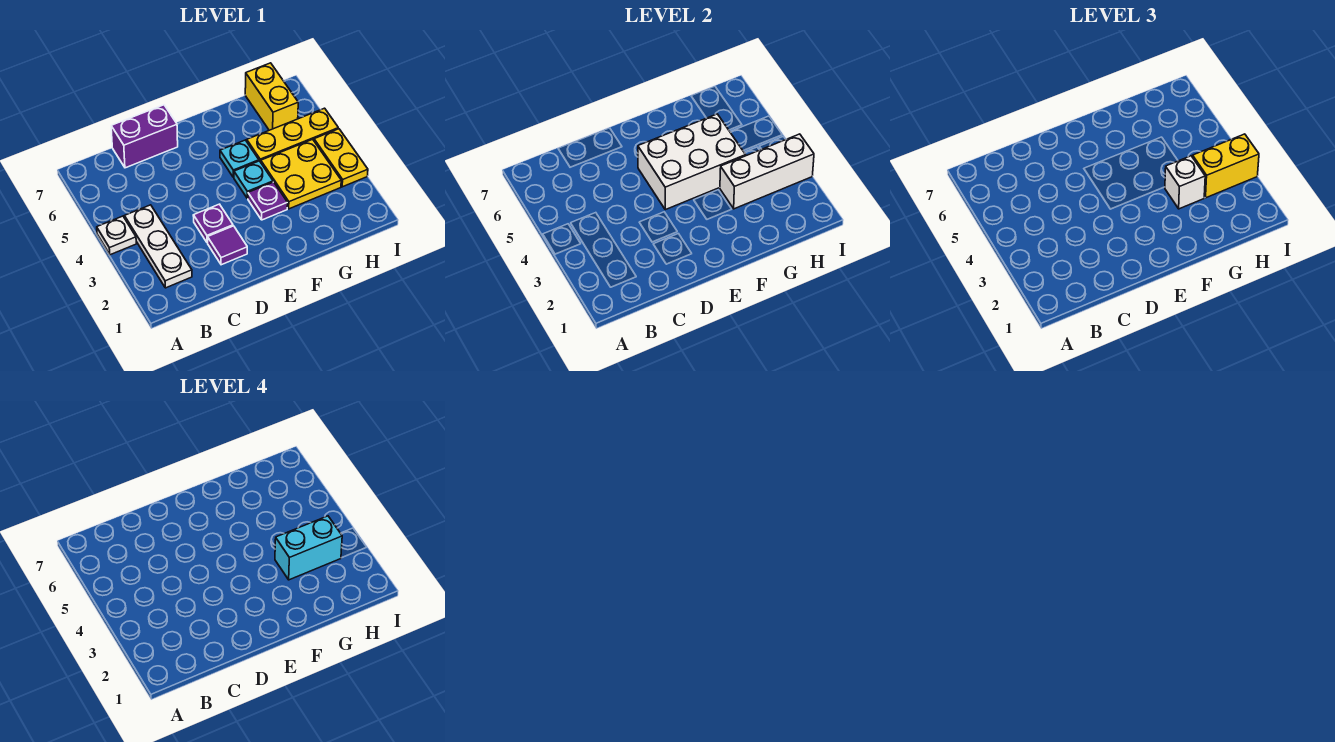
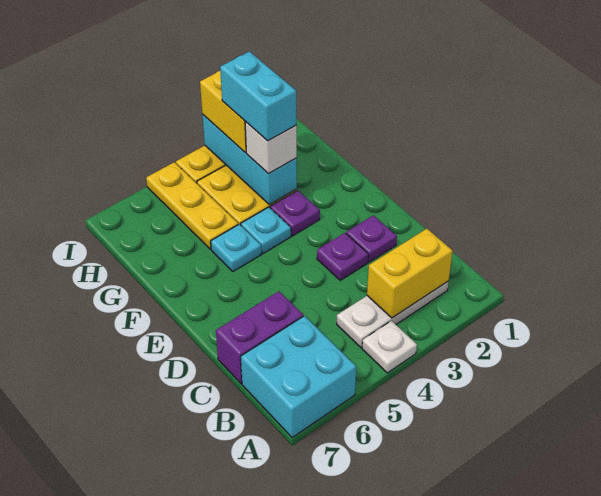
none -> cyan 2x2 brick [241,316,356,438]
purple 1x2 brick [111,105,178,168] -> purple 1x2 brick turned to [216,291,303,384]
purple 1x1 tile [208,226,247,265] -> purple 1x1 plate [346,215,397,262]
white 2x3 brick [638,114,746,210] -> none
white 1x3 brick [720,134,814,209] -> cyan 1x3 brick [202,114,297,205]
yellow 1x2 brick [245,63,298,130] -> yellow 1x2 brick moved to [367,229,453,318]

